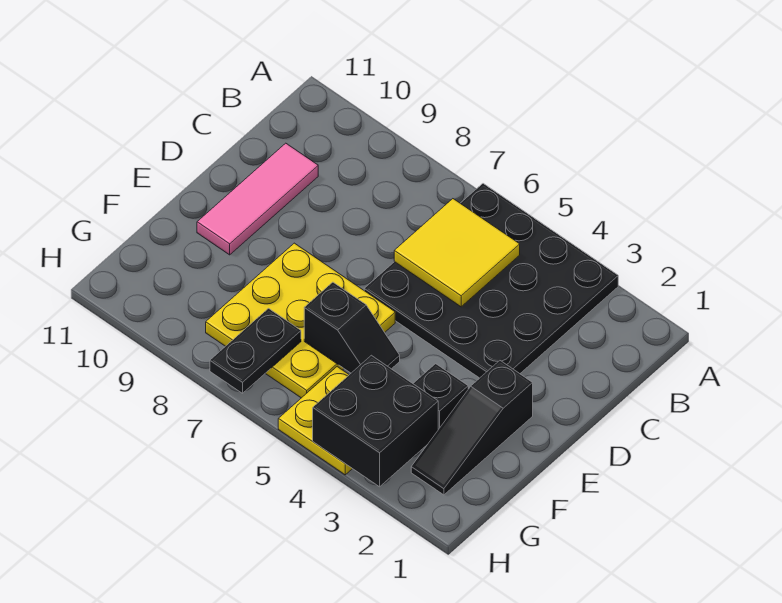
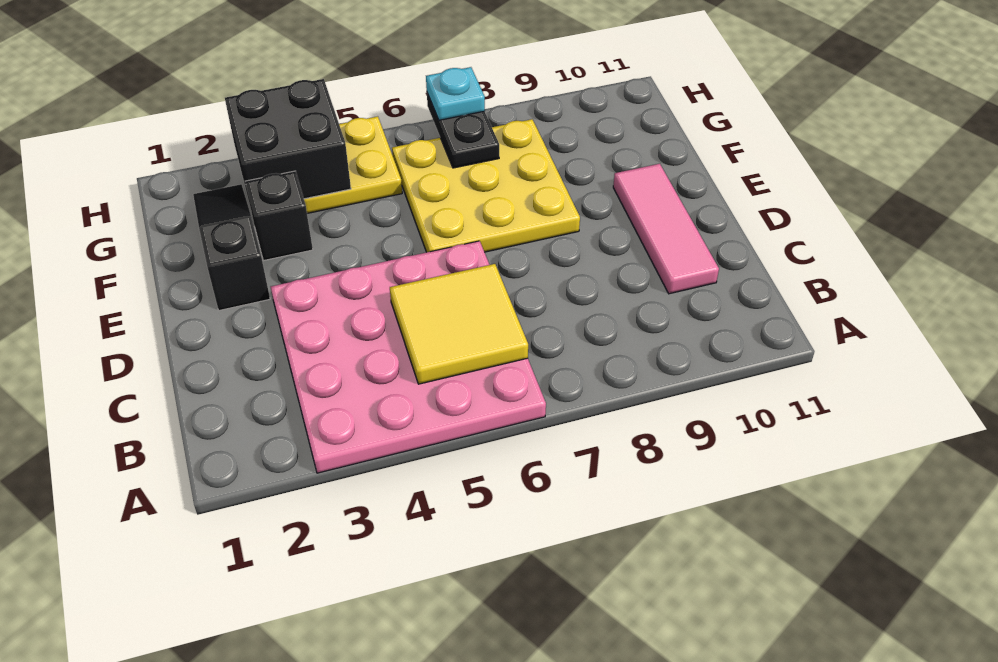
black 4x4 plate [364,184,618,378] -> pink 4x4 plate [271,241,546,473]
black 1x2 slope [304,282,400,373] -> none
none -> cyan 1x1 plate [426,67,485,120]

